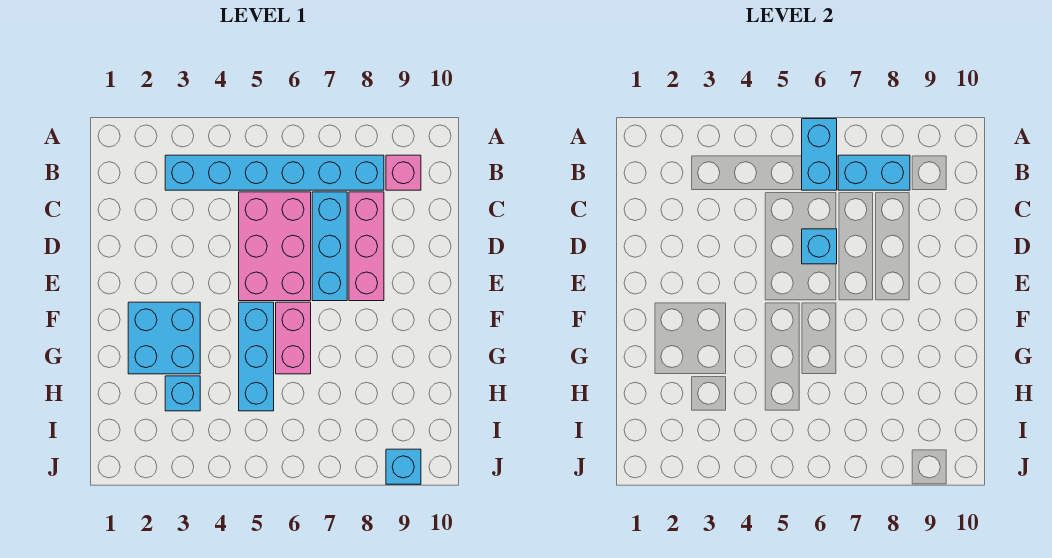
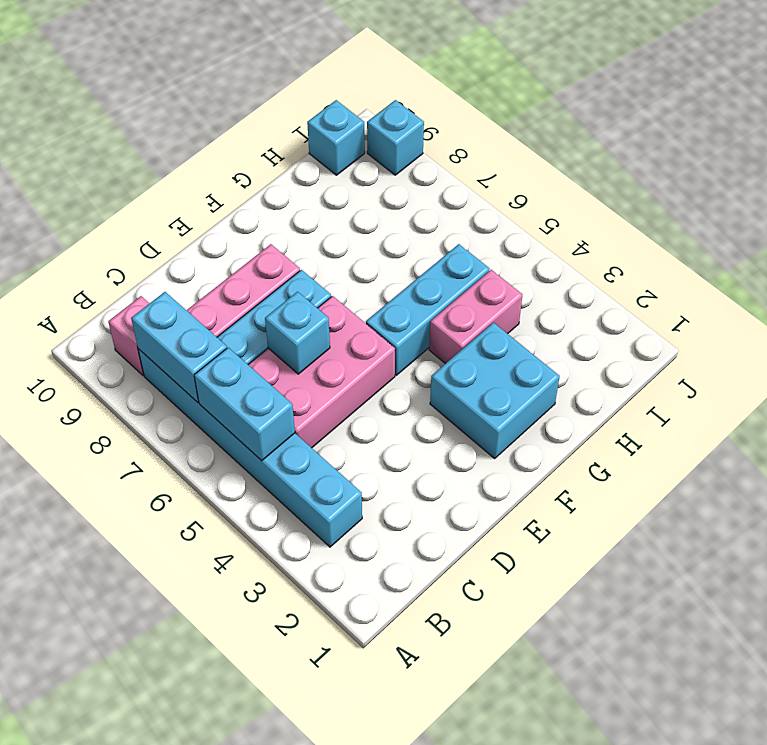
cyan 1x2 brick [802,119,837,190] -> cyan 1x2 brick turned to [194,348,295,461]
pink 1x2 brick [276,302,311,374] -> pink 1x2 brick moved to [429,270,522,364]
cyan 1x1 brick [165,376,200,411] -> cyan 1x1 brick moved to [307,100,365,175]

